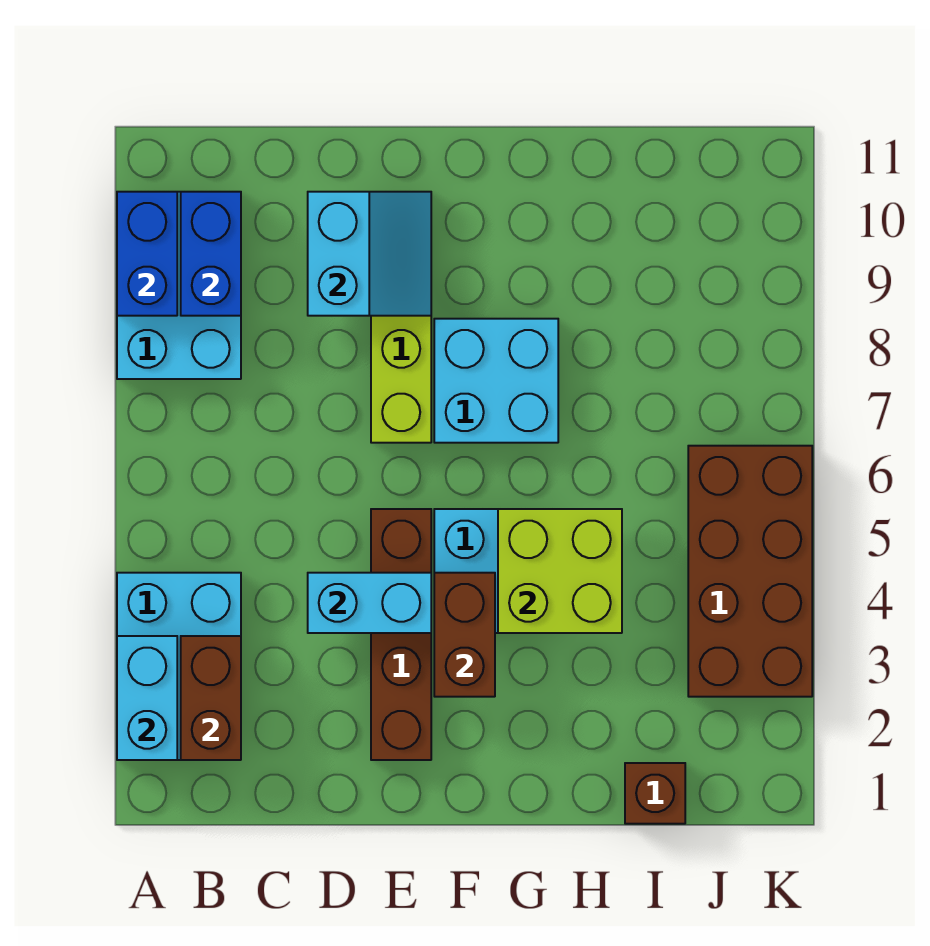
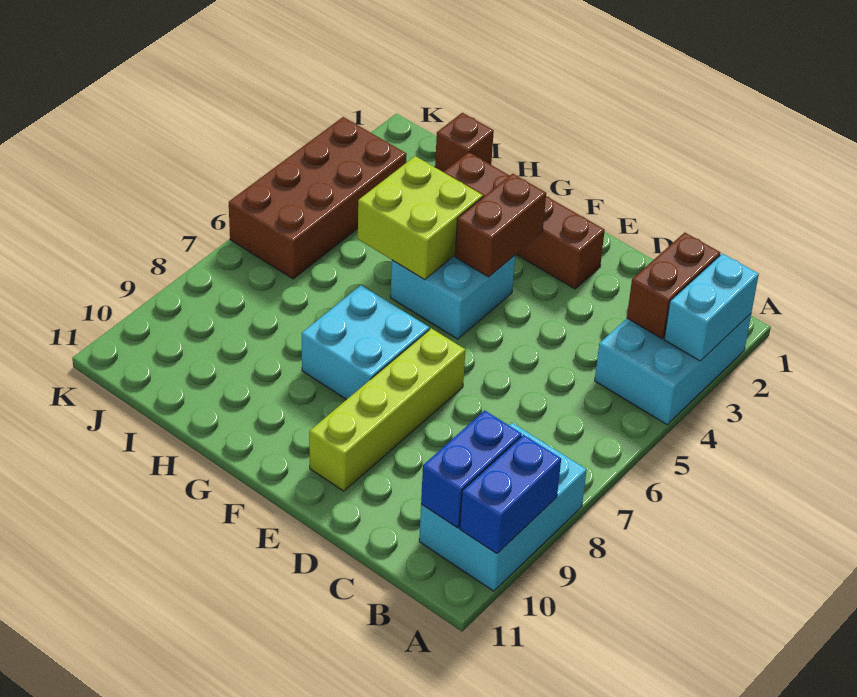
cyan 1x2 brick [308,573,431,633] -> none
cyan 2x2 slope [308,192,431,316] -> none
brown 1x4 brick [371,509,431,760] -> brown 1x4 brick turned to [444,152,605,289]

